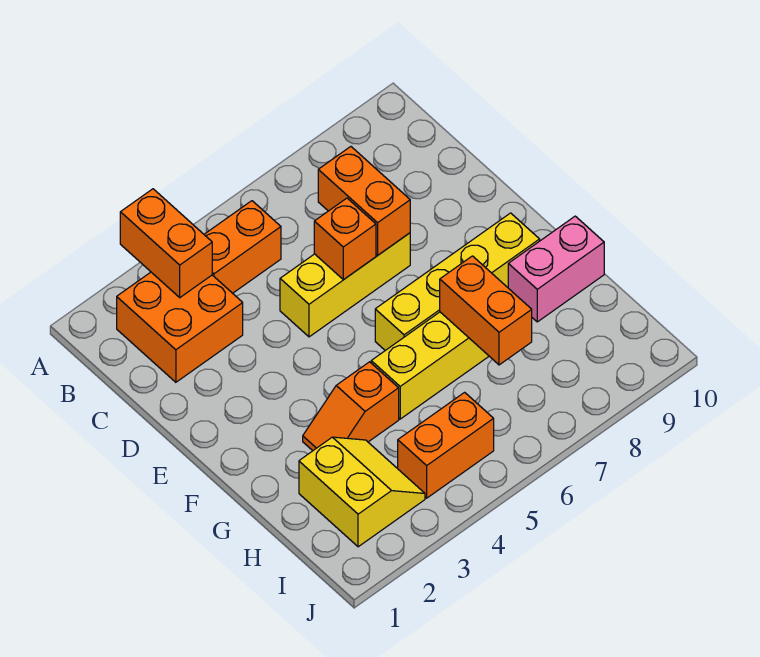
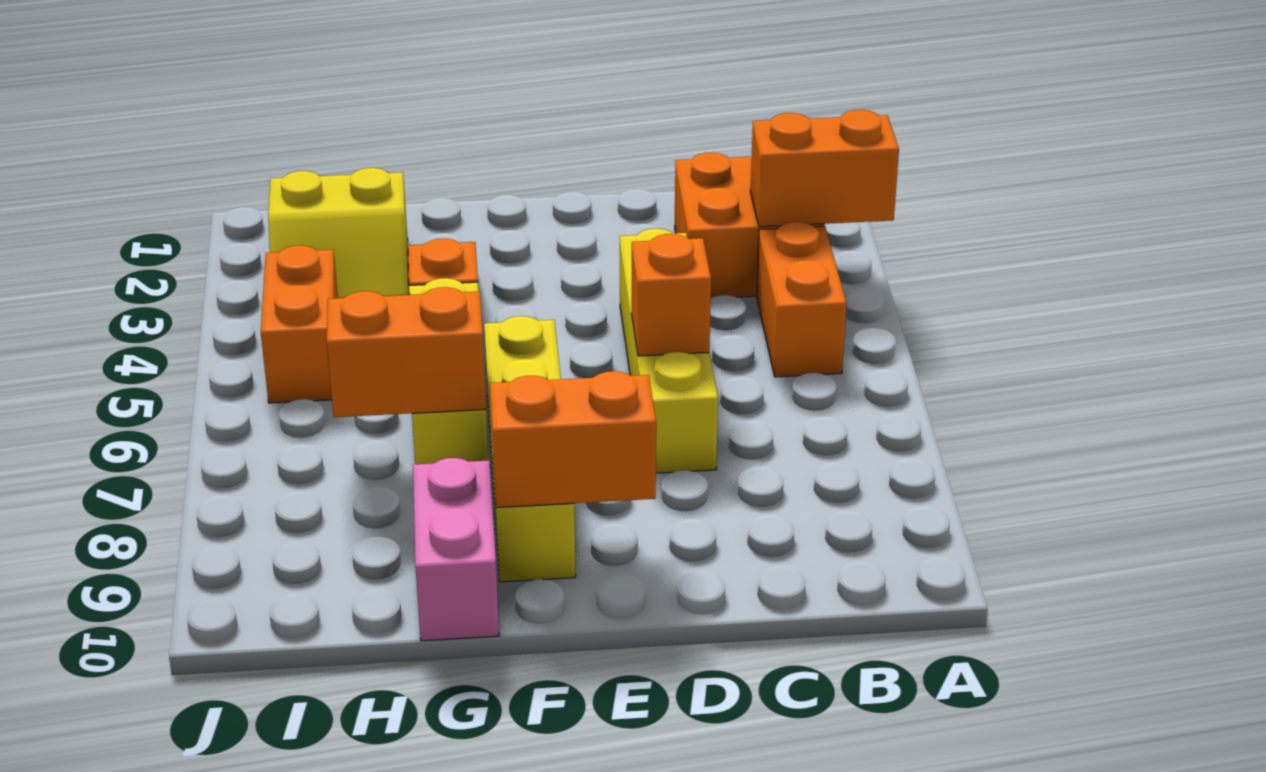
orange 1x2 brick [318,147,410,255] -> orange 1x2 brick moved to [490,371,656,508]
yellow 1x3 brick [280,233,410,337] -> yellow 1x4 brick [620,229,718,473]

